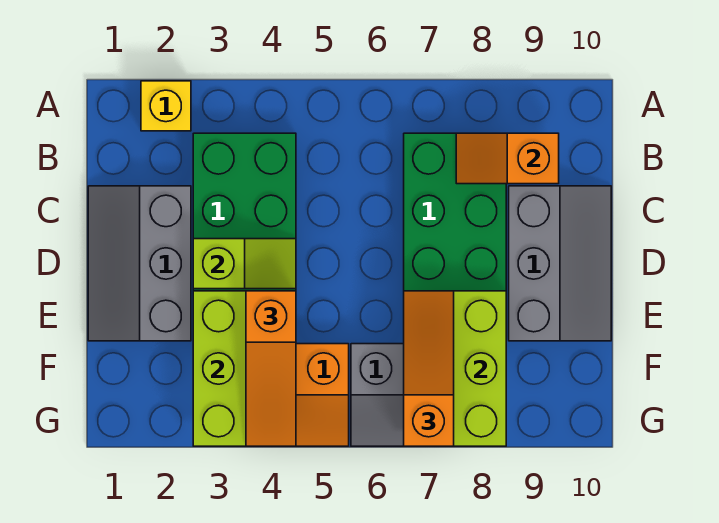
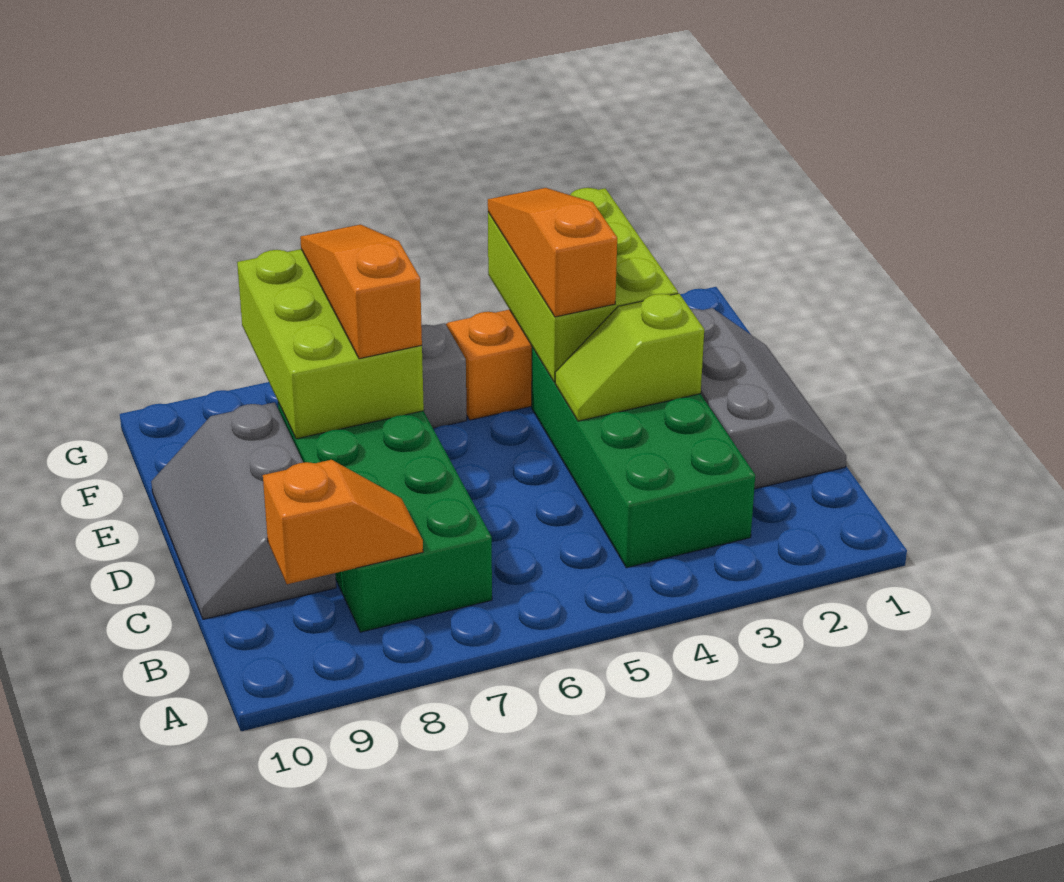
yellow 1x1 brick [141,81,191,131] -> none
orange 1x3 slope [404,291,454,446] -> orange 1x3 slope turned to [300,225,422,359]

